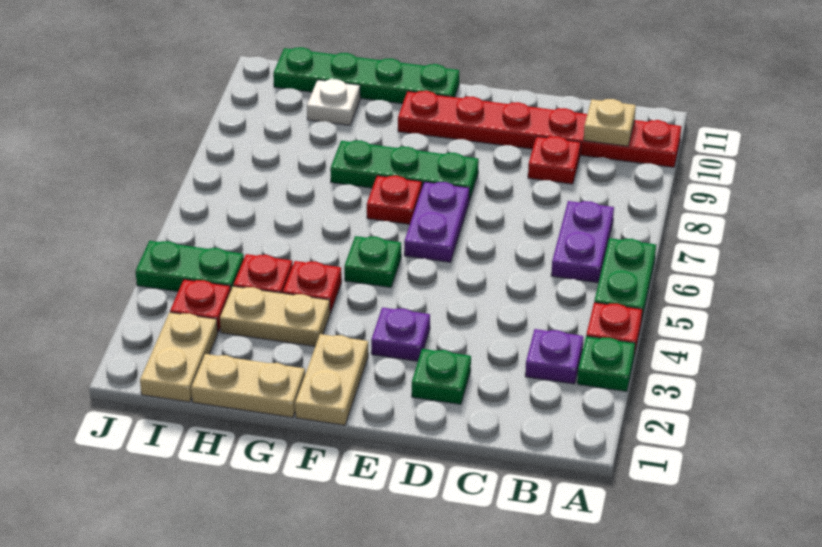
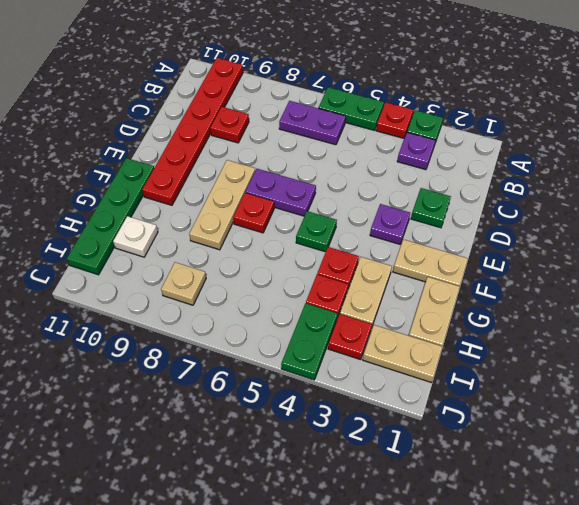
tan 1x1 plate [584,99,636,146] -> tan 1x1 plate moved to [161,262,206,305]
green 1x3 plate [330,140,479,201] -> tan 1x3 plate [189,160,255,250]

